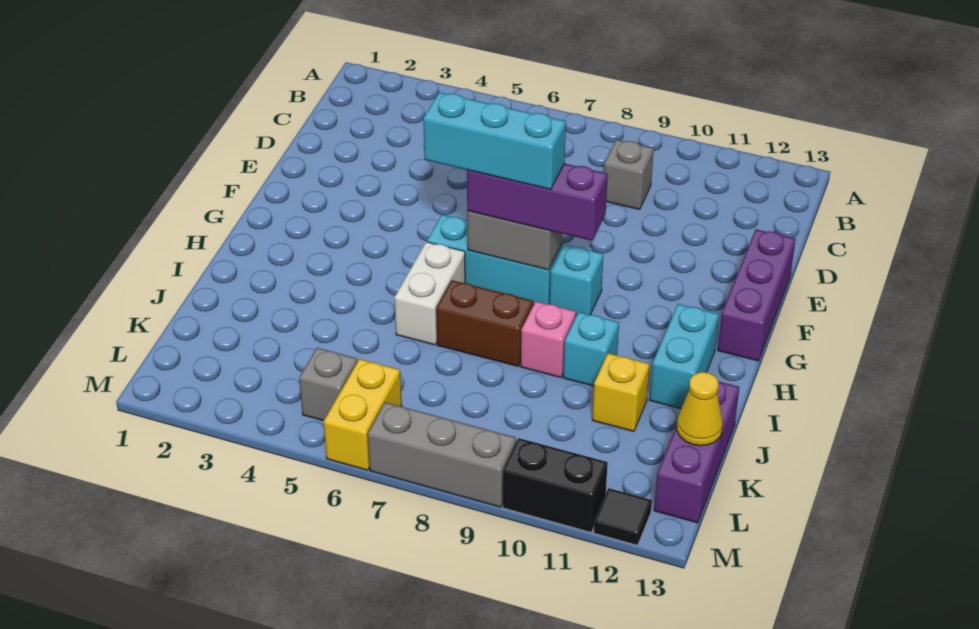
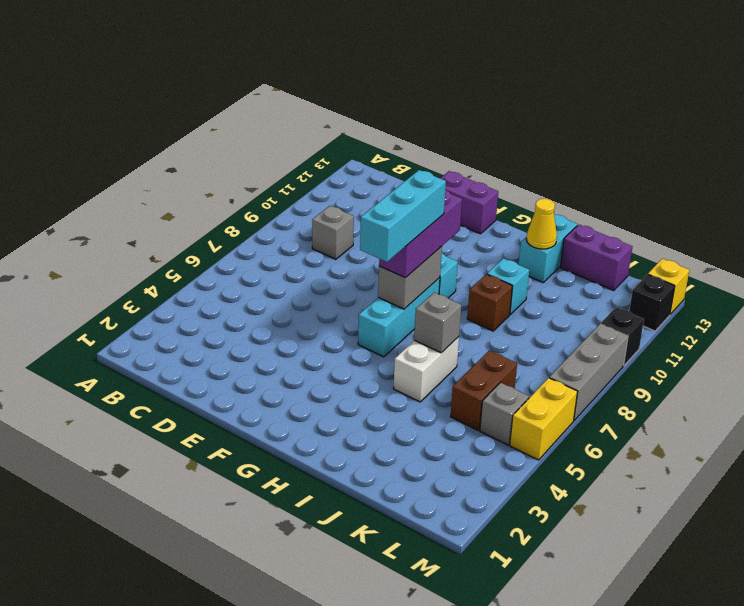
purple 1x3 brick [718,229,796,361] -> purple 1x2 brick [440,171,498,234]
white 1x2 brick [394,242,465,345] -> white 1x2 brick turned to [394,337,459,402]
cyan 1x2 brick [650,304,719,409] -> cyan 1x2 brick turned to [518,214,577,282]
none -> grey 1x1 brick [414,292,461,353]
brown 1x2 brick [436,280,533,367] -> brown 1x2 brick moved to [451,350,517,430]
pink 1x1 brick [521,301,576,377] -> brown 1x1 brick [467,274,512,331]
yellow 1x1 brick [592,353,650,432] -> yellow 1x1 brick moved to [648,259,689,314]
purple 1x3 brick [654,381,739,523] -> purple 1x2 brick [560,225,632,290]
yellow 1x1 cone [677,372,723,446] -> yellow 1x1 cone moved to [526,199,557,249]
yellow 1x2 brick [324,359,402,470] -> yellow 1x2 brick turned to [510,378,578,460]
black 1x2 brick [503,438,608,532] -> black 1x1 brick [601,307,644,365]
black 1x1 tile [594,488,652,545] -> black 1x1 brick [629,274,675,331]

